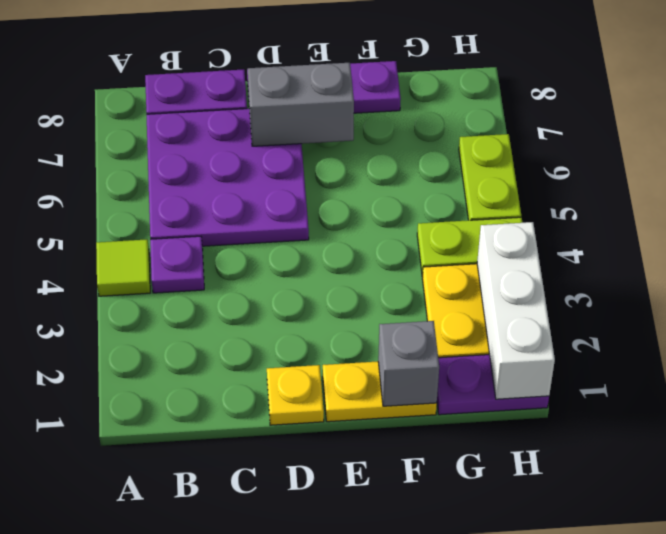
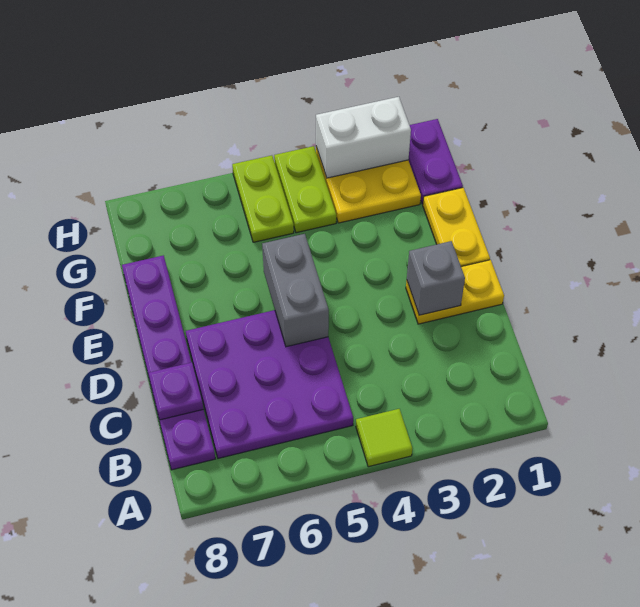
purple 1x1 plate [150,236,204,293] -> purple 1x1 plate moved to [148,362,203,420]
yellow 1x1 plate [267,365,324,425] -> yellow 1x2 plate [406,260,504,324]
grey 1x2 brick [248,63,354,146] -> grey 1x2 brick moved to [262,234,329,347]
grey 1x1 brick [378,321,439,406] -> grey 1x1 brick moved to [407,241,465,315]
white 1x3 brick [477,222,555,399] -> white 1x2 brick [316,97,411,178]
lime 1x2 plate [459,134,521,220] -> lime 1x2 plate turned to [232,155,294,242]

